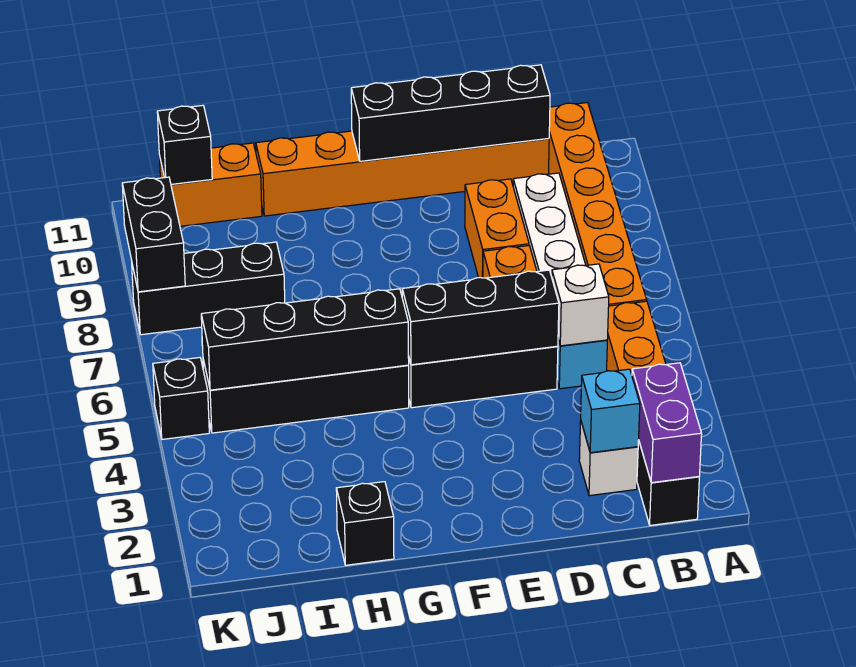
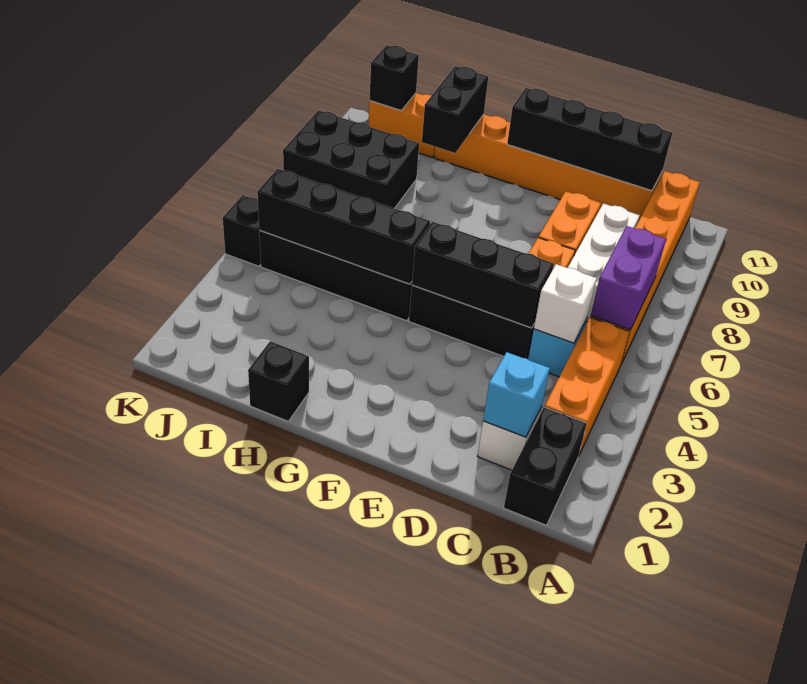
purple 1x2 brick [632,363,702,483] -> purple 1x2 brick moved to [591,226,666,330]
black 1x3 brick [132,242,285,335] -> black 2x3 brick [283,110,419,209]
black 1x2 brick [122,177,185,292] -> black 1x2 brick moved to [422,66,488,153]

